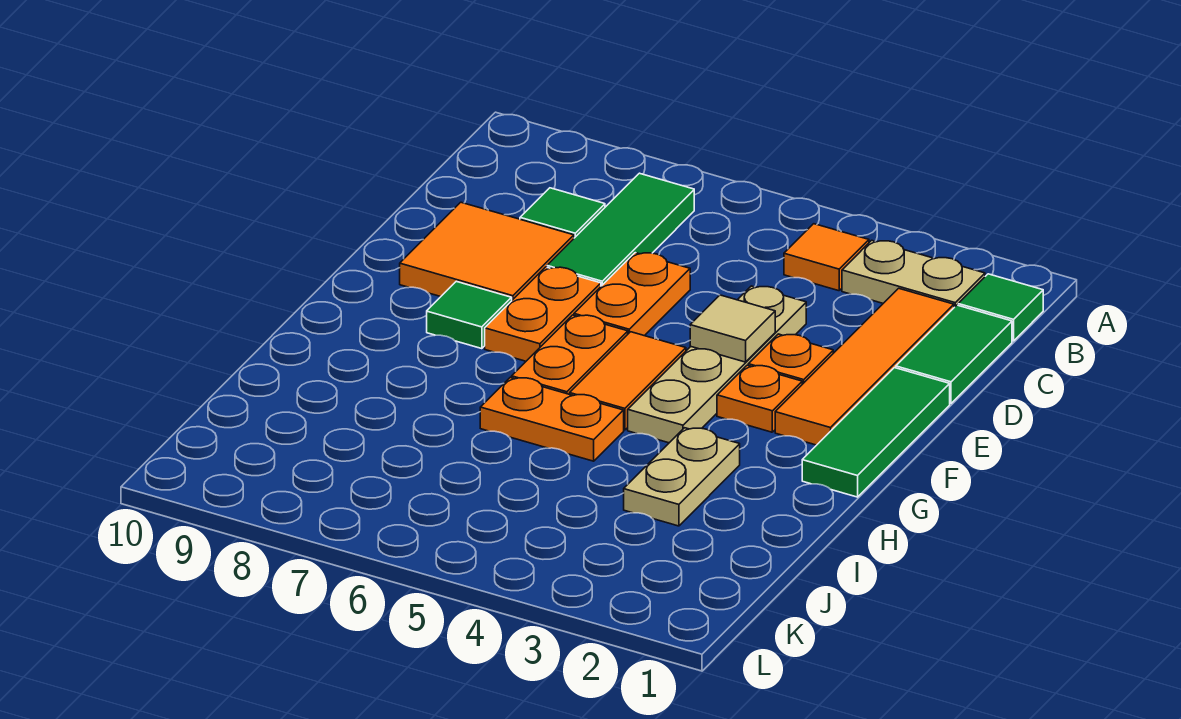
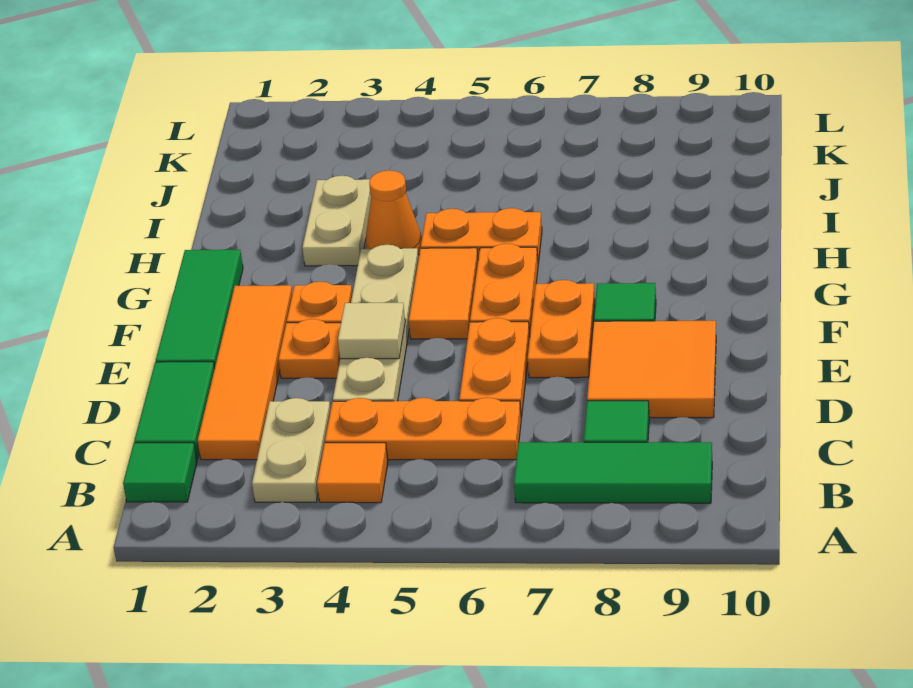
tan 1x2 plate [842,240,985,307] -> tan 1x2 plate turned to [252,398,331,502]
green 1x3 tile [547,173,694,286] -> green 1x3 tile turned to [514,442,712,503]
none -> orange 1x3 plate [325,398,521,460]
none -> orange 1x1 cone [366,170,422,255]

